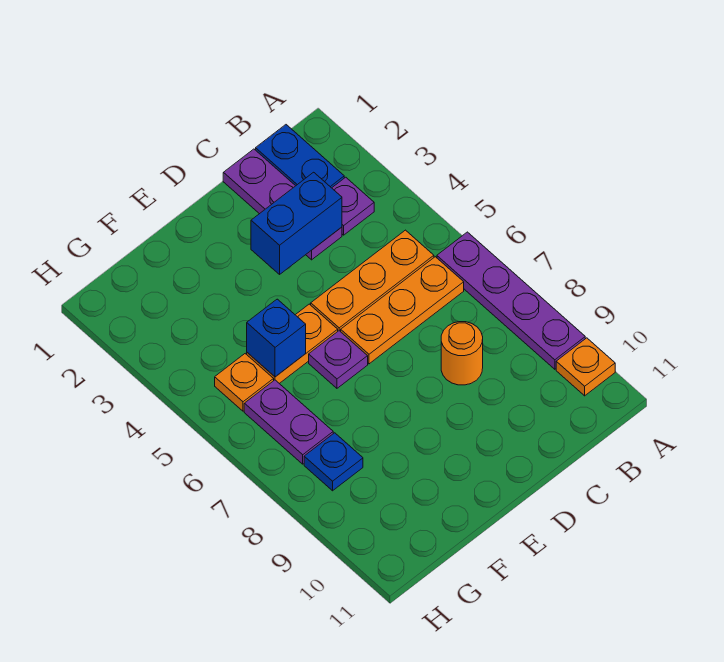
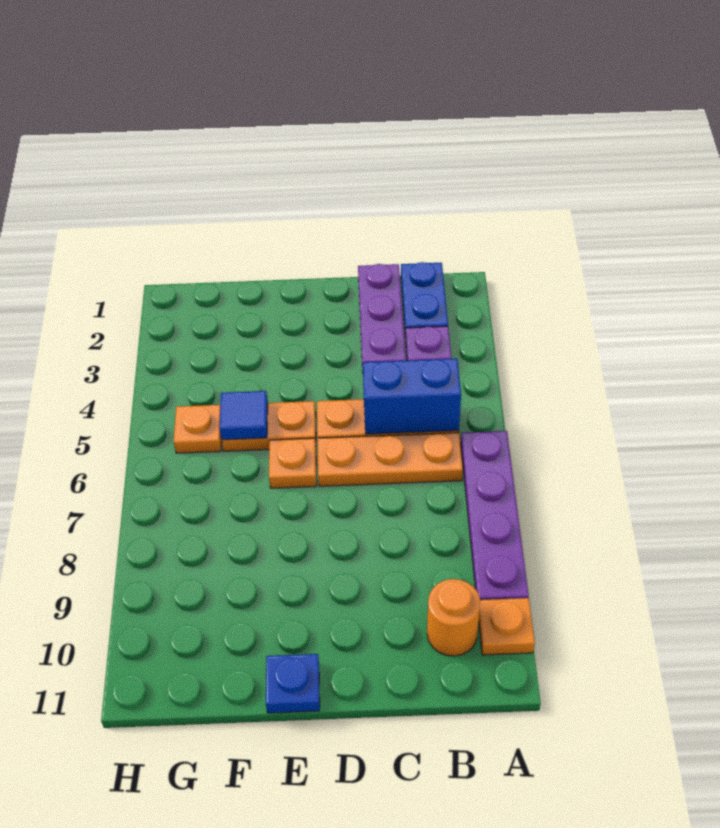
blue 1x2 brick [251,172,342,274] -> blue 1x2 brick moved to [363,359,461,434]
orange 1x1 round brick [441,322,483,385] -> orange 1x1 round brick moved to [427,579,480,656]
purple 1x1 plate [309,331,368,388] -> orange 1x1 plate [269,438,317,488]
blue 1x1 brick [247,299,306,377] -> blue 1x1 tile [219,391,268,440]
purple 1x2 plate [244,380,333,464] -> none
blue 1x1 plate [304,433,363,491] -> blue 1x1 plate moved to [266,654,320,713]

